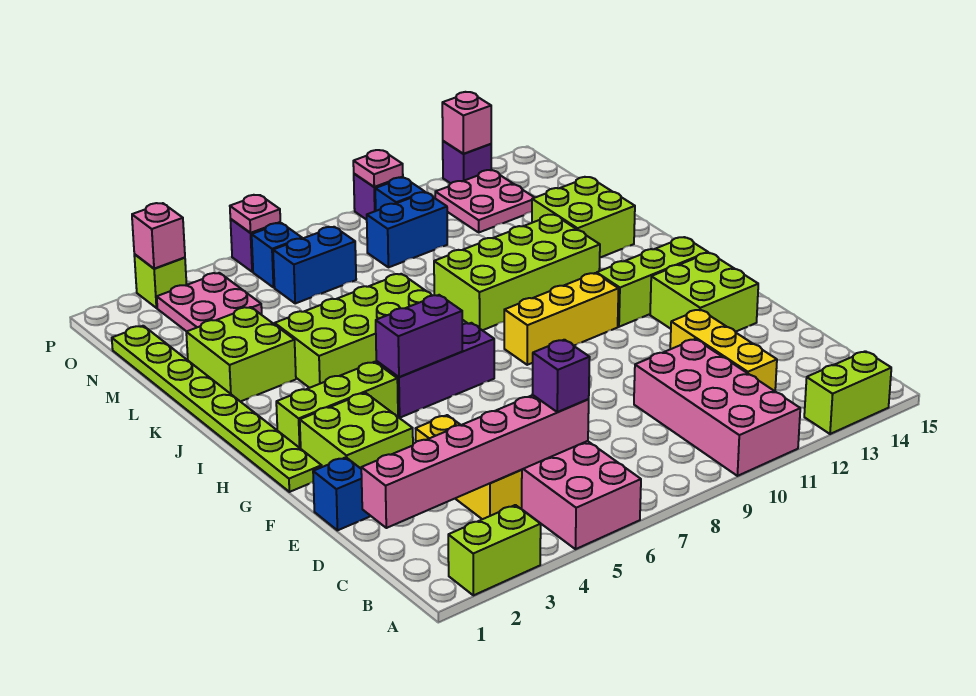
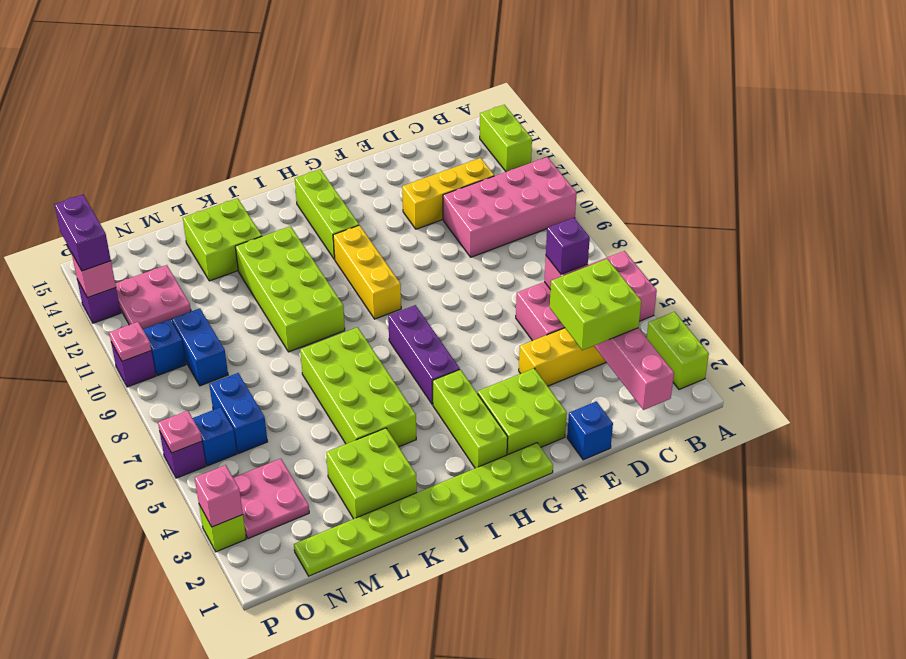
lime 2x2 brick [650,253,758,332] -> lime 2x2 brick moved to [550,259,641,350]
purple 1x2 brick [376,295,462,377] -> purple 1x2 brick moved to [54,195,111,271]

